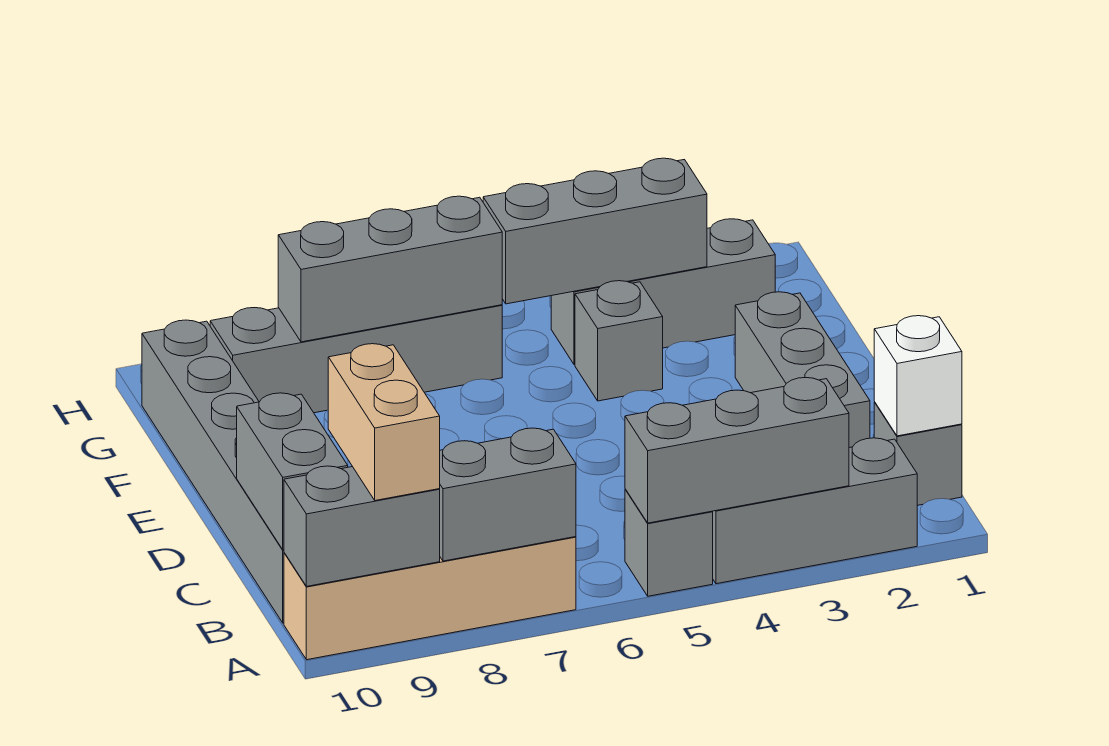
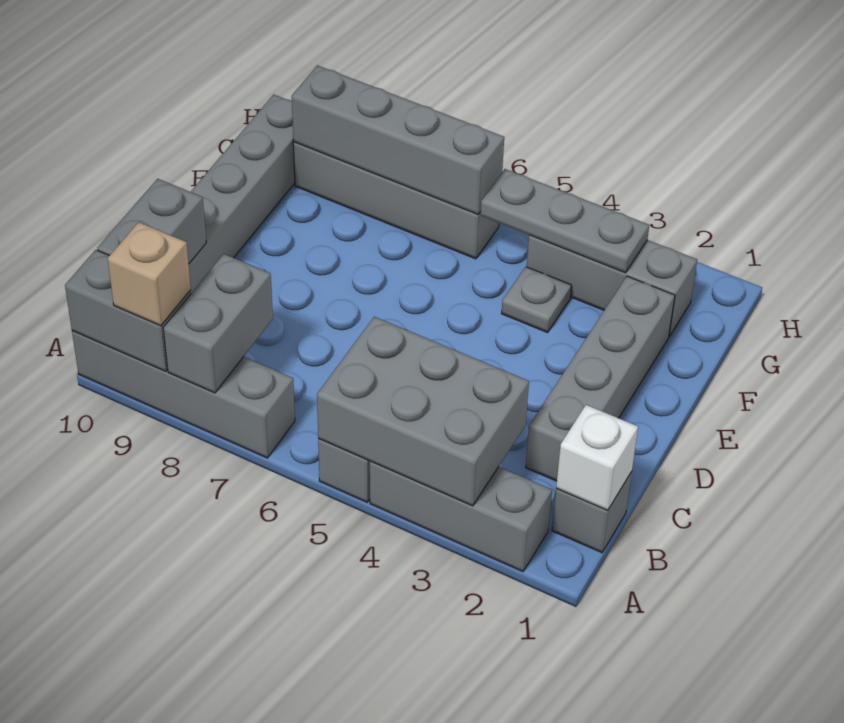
grey 1x3 brick [625,378,849,523] -> grey 2x3 brick [317,317,529,506]
tan 1x4 brick [284,537,576,660] -> grey 1x4 brick [72,331,295,458]
grey 1x2 brick [440,428,576,561] -> grey 1x2 brick turned to [163,254,273,393]
tan 1x2 brick [328,344,440,501] -> tan 1x1 brick [108,222,191,326]
grey 1x3 brick [735,292,870,448] -> grey 1x4 brick [526,276,675,481]
grey 1x1 brick [575,281,663,401] -> grey 1x1 plate [501,267,572,333]
grey 1x3 brick [483,158,707,304] -> grey 1x3 plate [481,169,649,273]
grey 1x3 brick [278,196,502,342] -> grey 1x4 brick [292,65,504,214]

